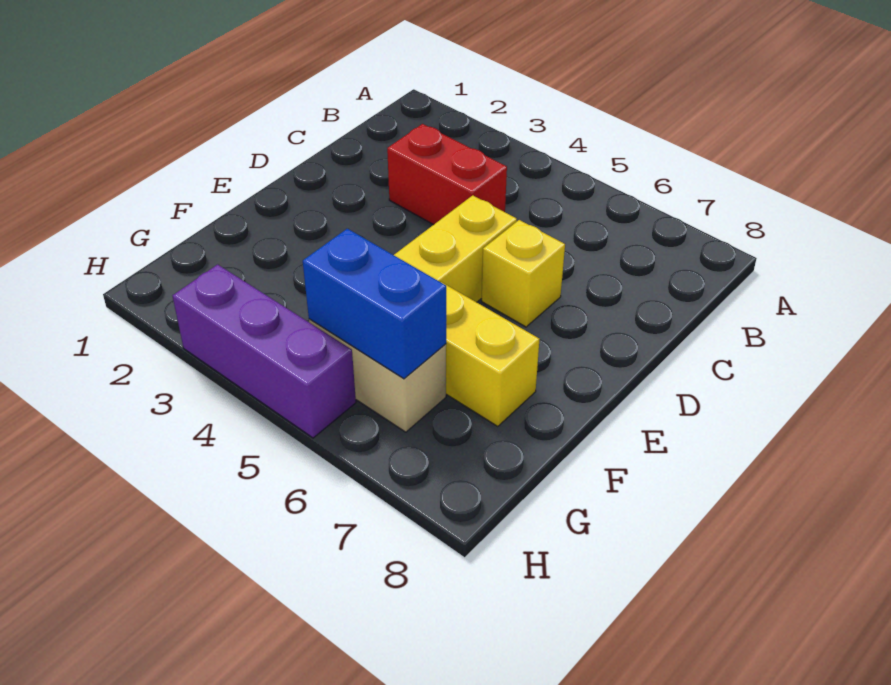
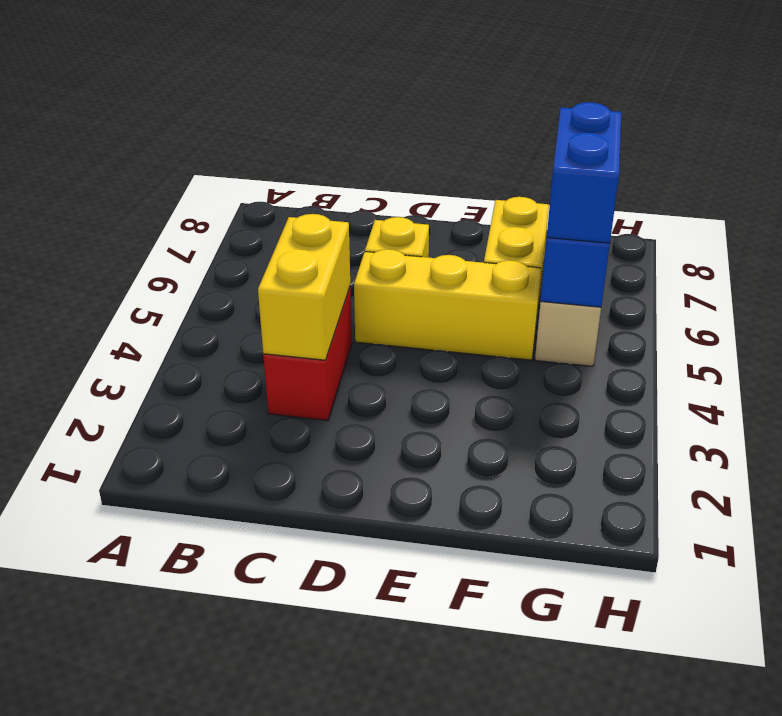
none -> yellow 1x2 brick [258,214,350,360]
none -> blue 1x2 brick [547,102,621,243]
purple 1x3 brick [173,264,356,438] -> none

